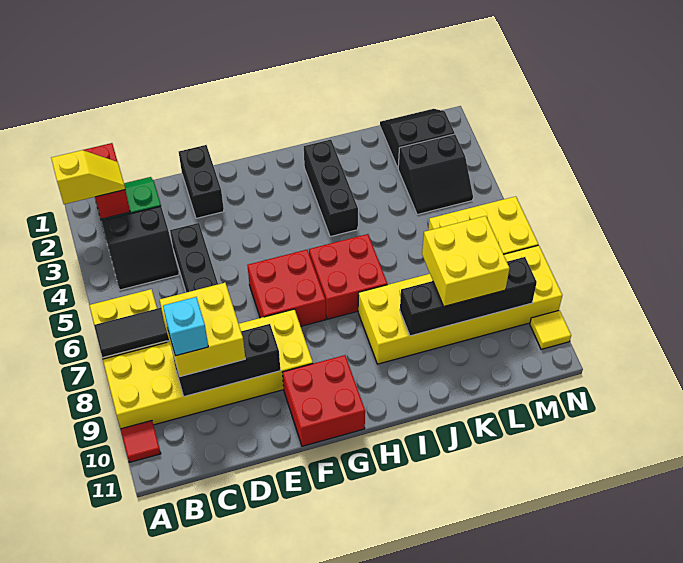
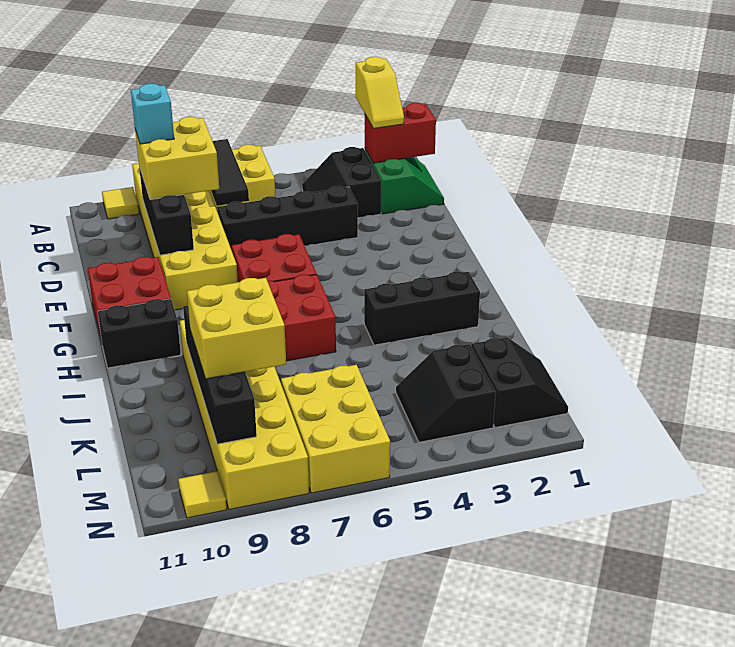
red 1x1 tile [121,421,161,462] -> yellow 1x1 tile [102,187,139,219]
black 1x2 brick [179,145,224,218] -> black 1x2 brick moved to [98,299,181,368]

